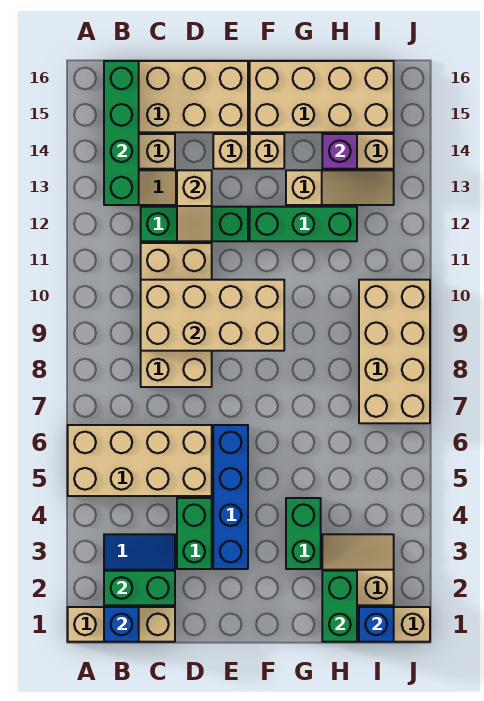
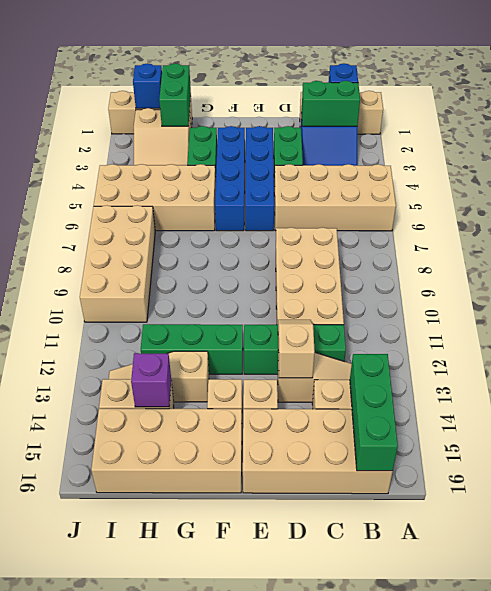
green 1x4 brick [104,61,139,205] -> green 1x3 brick [350,354,398,471]
tan 2x4 brick [141,280,284,351] -> tan 2x4 brick moved to [94,164,216,231]
none -> blue 1x4 brick [215,126,245,231]

